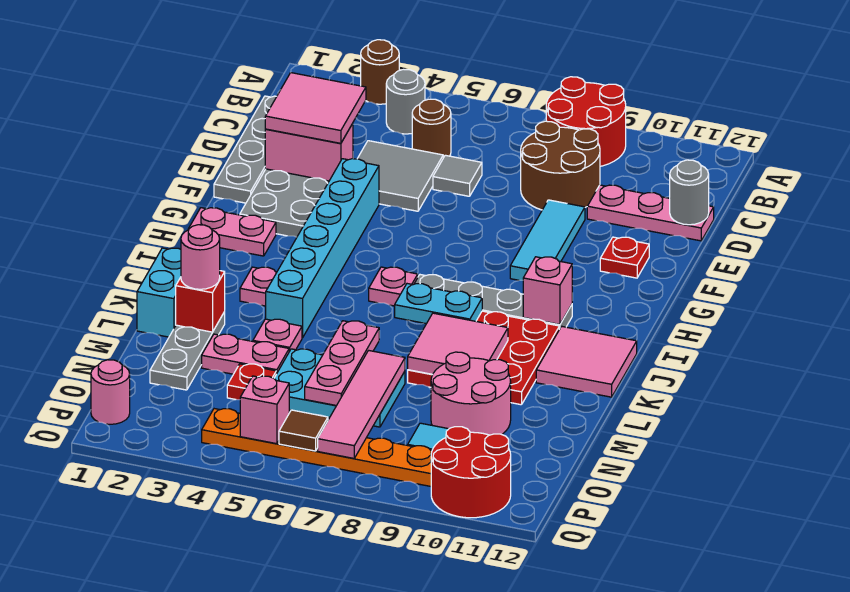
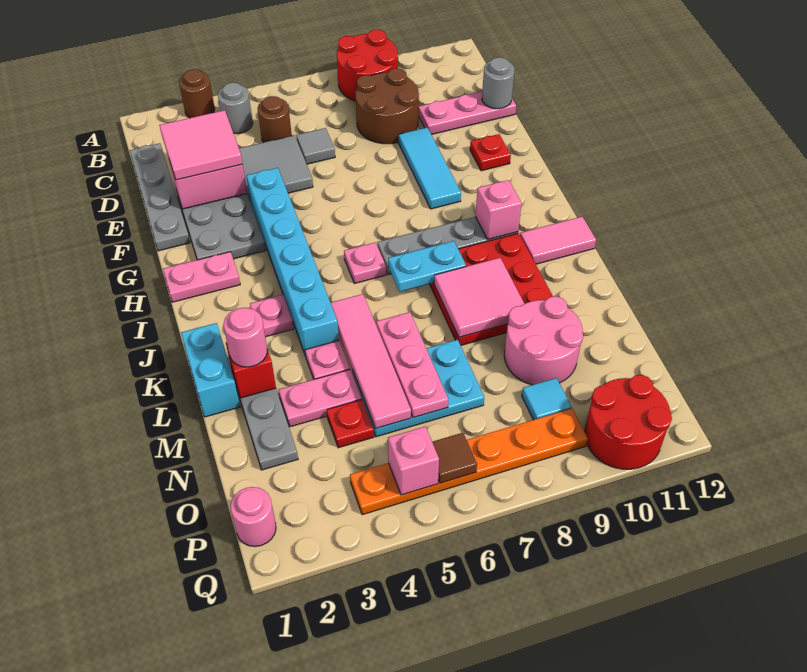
pink 2x2 tile [536,326,637,397] -> pink 1x2 tile [520,217,596,264]
pink 1x4 tile [318,350,405,458] -> pink 1x4 tile moved to [331,294,411,429]

